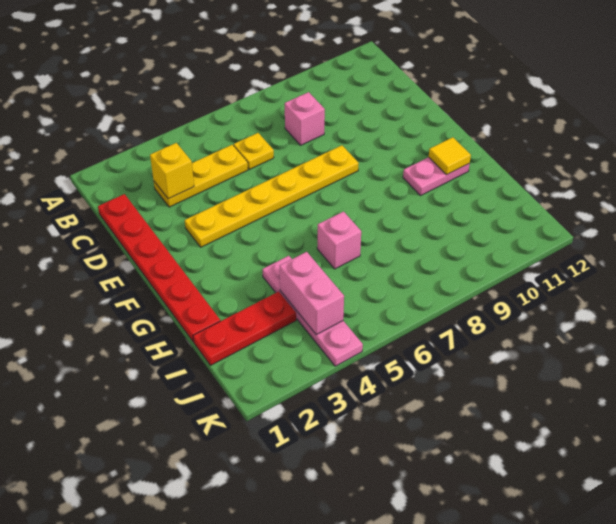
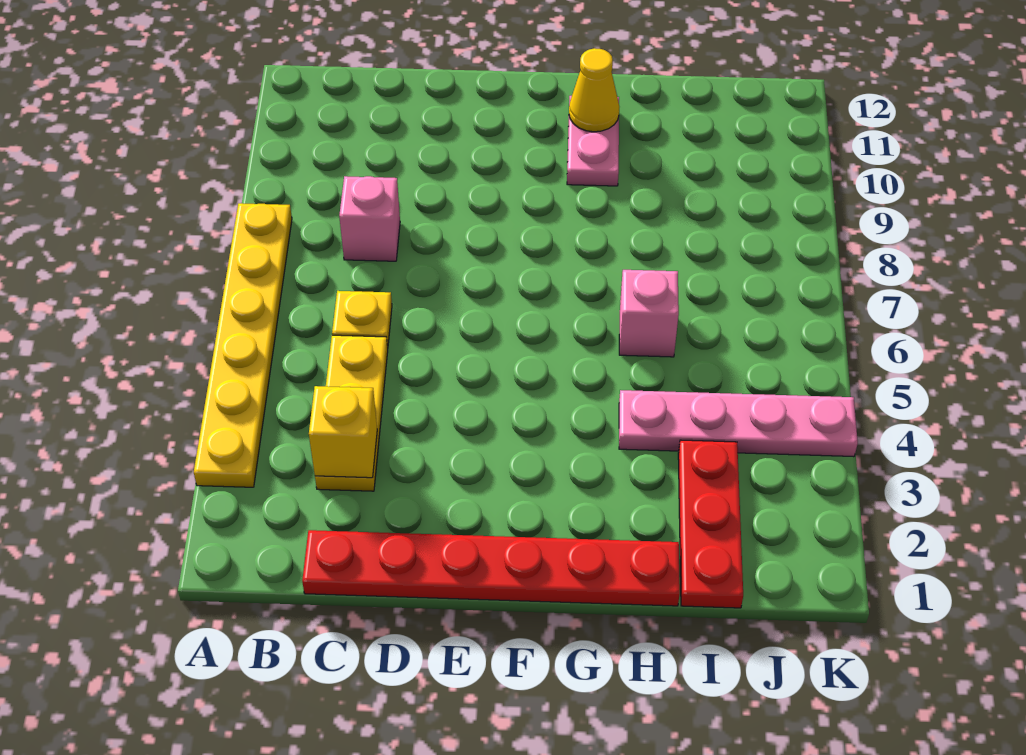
yellow 1x6 plate [185,145,359,247] -> yellow 1x6 plate moved to [194,203,292,487]
yellow 1x1 tile [429,137,471,175] -> yellow 1x1 cone [569,48,619,132]
pink 1x2 brick [280,252,344,335] -> none

